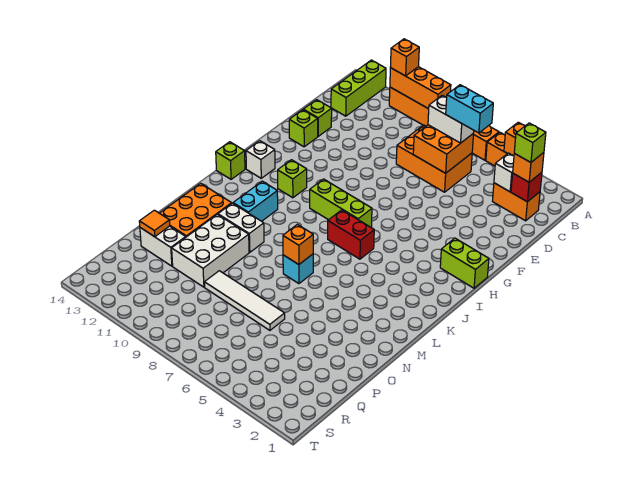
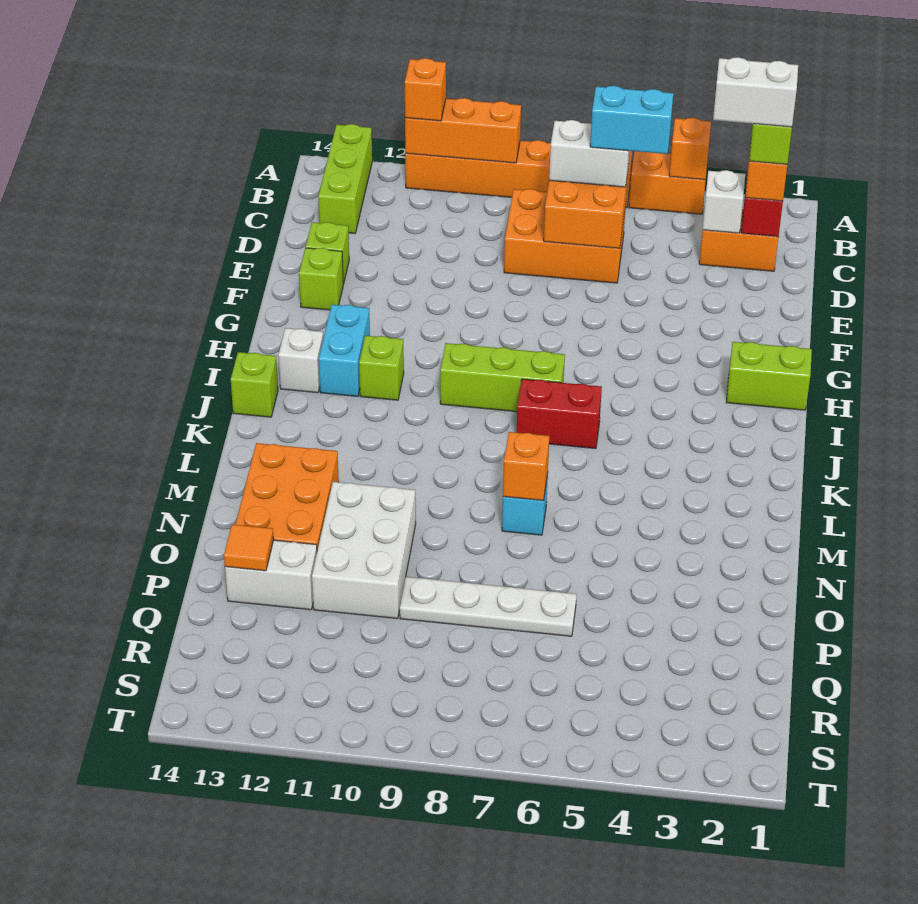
cyan 1x2 brick [233,181,278,221] -> cyan 1x2 brick moved to [319,305,370,396]
white 1x2 brick [218,203,264,252] -> white 1x2 brick moved to [713,57,798,127]
white 1x4 tile [205,271,285,330] -> white 1x4 plate [400,577,577,636]

